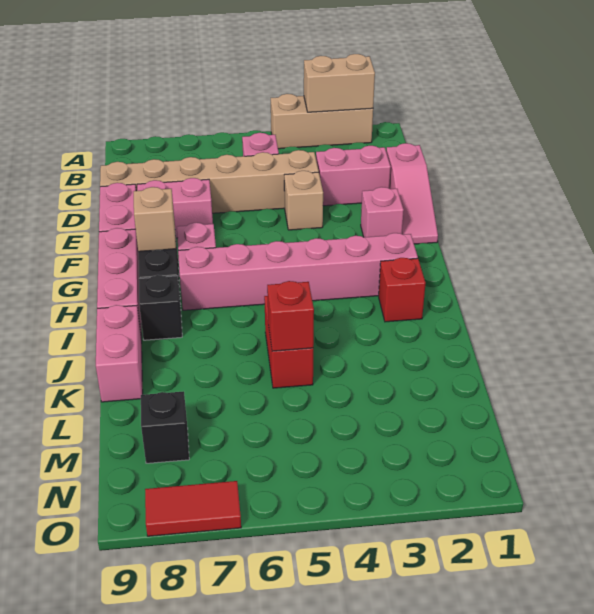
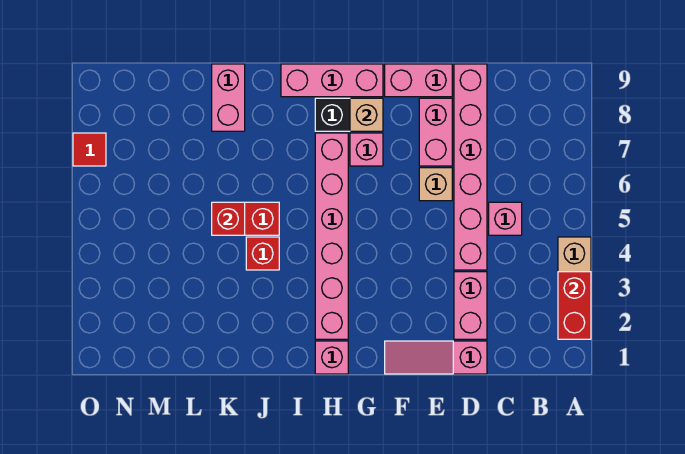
tan 1x2 brick [304,54,375,112] -> red 1x2 brick [558,272,591,339]
tan 1x6 brick [100,150,319,213] -> pink 1x6 brick [454,64,487,270]
tan 1x1 brick [284,171,323,230] -> tan 1x1 brick moved to [419,168,452,201]
pink 1x1 brick [361,187,404,237] -> pink 1x1 brick moved to [315,341,348,374]
red 1x1 brick [379,258,426,322] -> red 1x1 brick moved to [246,237,279,270]
black 1x1 brick [139,275,182,340] -> none
pink 1x2 brick [96,305,143,402] -> pink 1x2 brick turned to [212,64,245,131]
black 1x1 brick [141,391,189,463] -> none
red 1x2 tile [145,481,241,536] -> red 1x1 tile [73,133,106,166]

